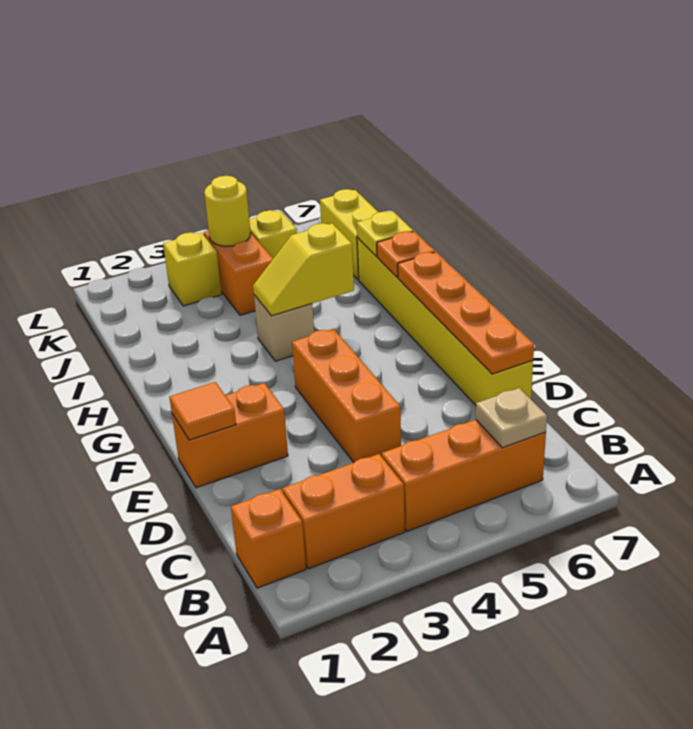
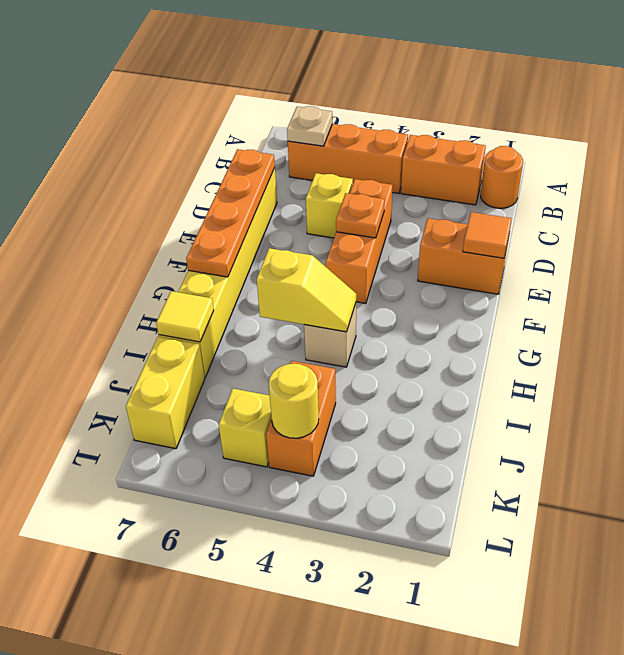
orange 1x1 brick [231,489,306,588] -> orange 1x1 round brick [481,146,523,208]
orange 1x1 plate [377,231,435,277] -> orange 1x1 plate moved to [336,193,385,238]
yellow 1x1 plate [356,212,413,256] -> yellow 1x1 tile [156,291,214,342]
yellow 1x1 brick [163,232,222,306] -> yellow 1x1 brick moved to [306,173,353,238]

